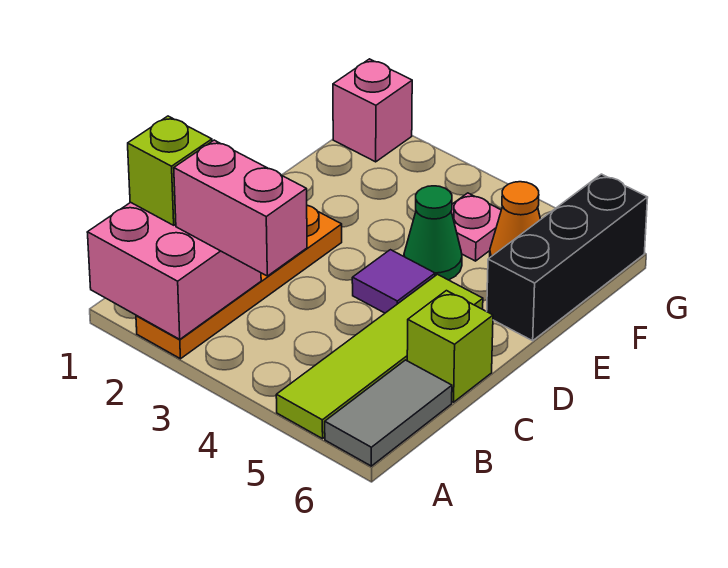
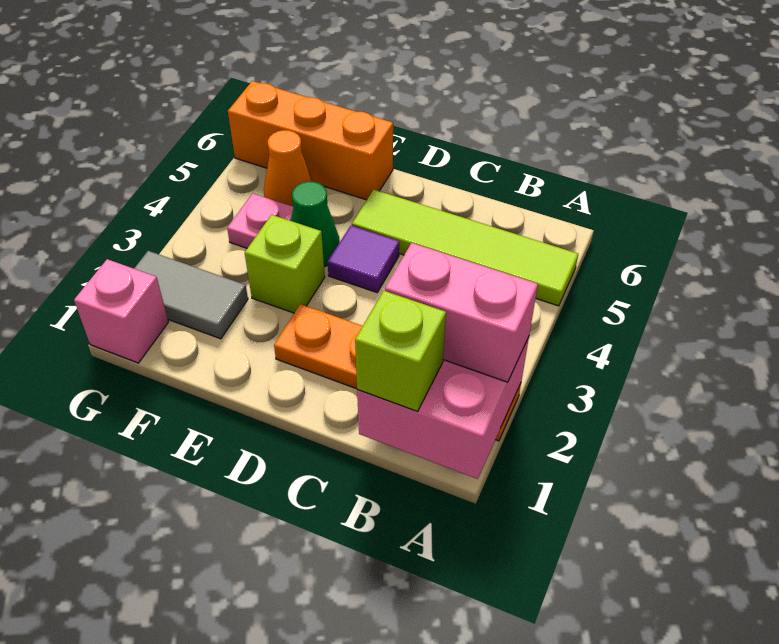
grey 1x2 tile [325,360,452,466] -> grey 1x2 tile moved to [134,251,248,339]
pink 1x2 brick [174,140,307,276] -> pink 1x2 brick turned to [385,243,538,382]
lime 1x1 brick [407,291,493,402] -> lime 1x1 brick moved to [245,215,325,313]
black 1x3 brick [487,174,648,341] -> orange 1x3 brick [228,81,393,200]

